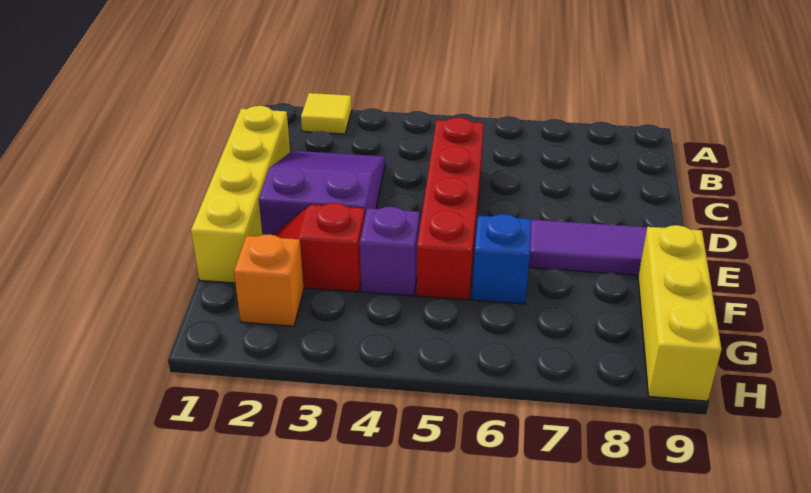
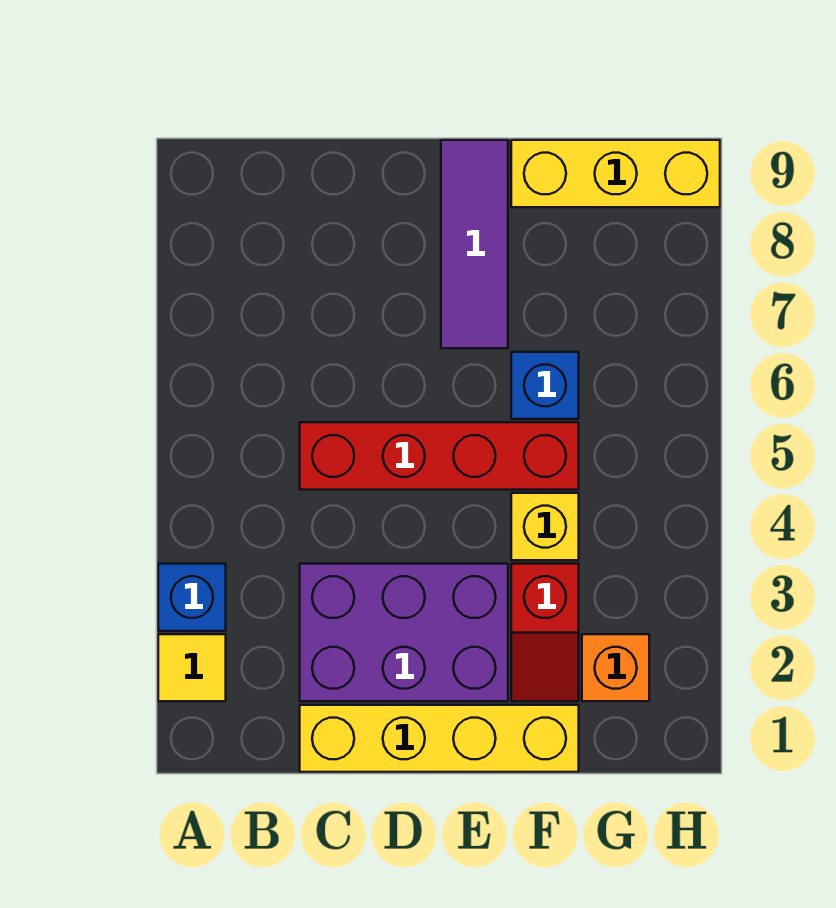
none -> blue 1x1 brick [158,564,226,631]
purple 2x3 slope [259,151,385,235] -> purple 2x3 brick [300,564,508,701]
purple 1x1 brick [360,207,419,296] -> yellow 1x1 brick [511,493,579,560]

